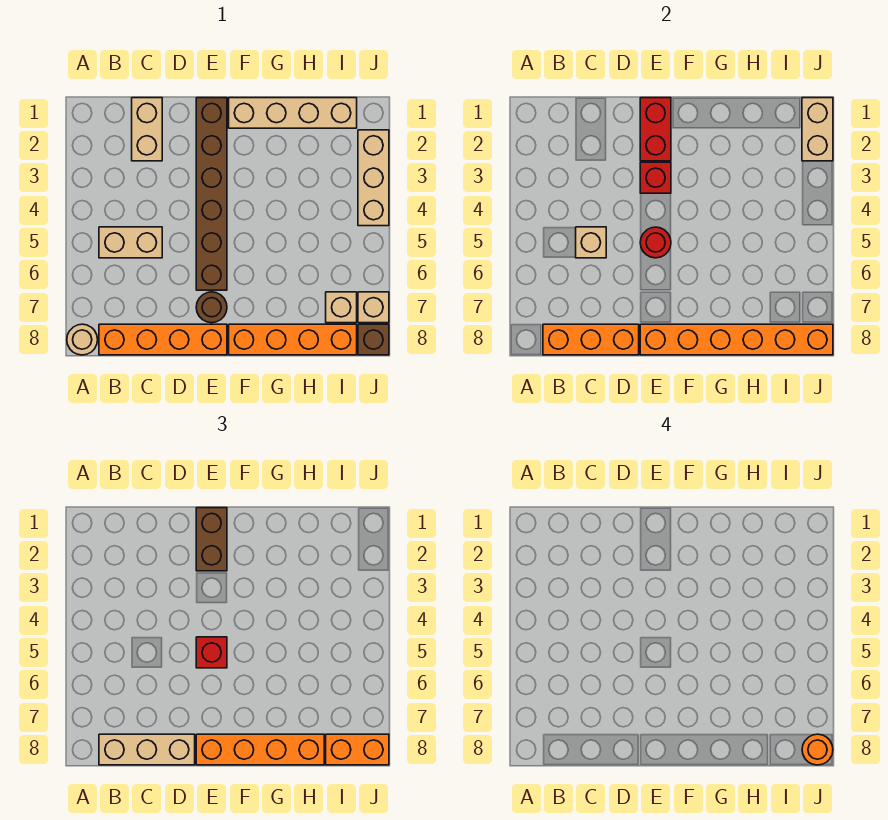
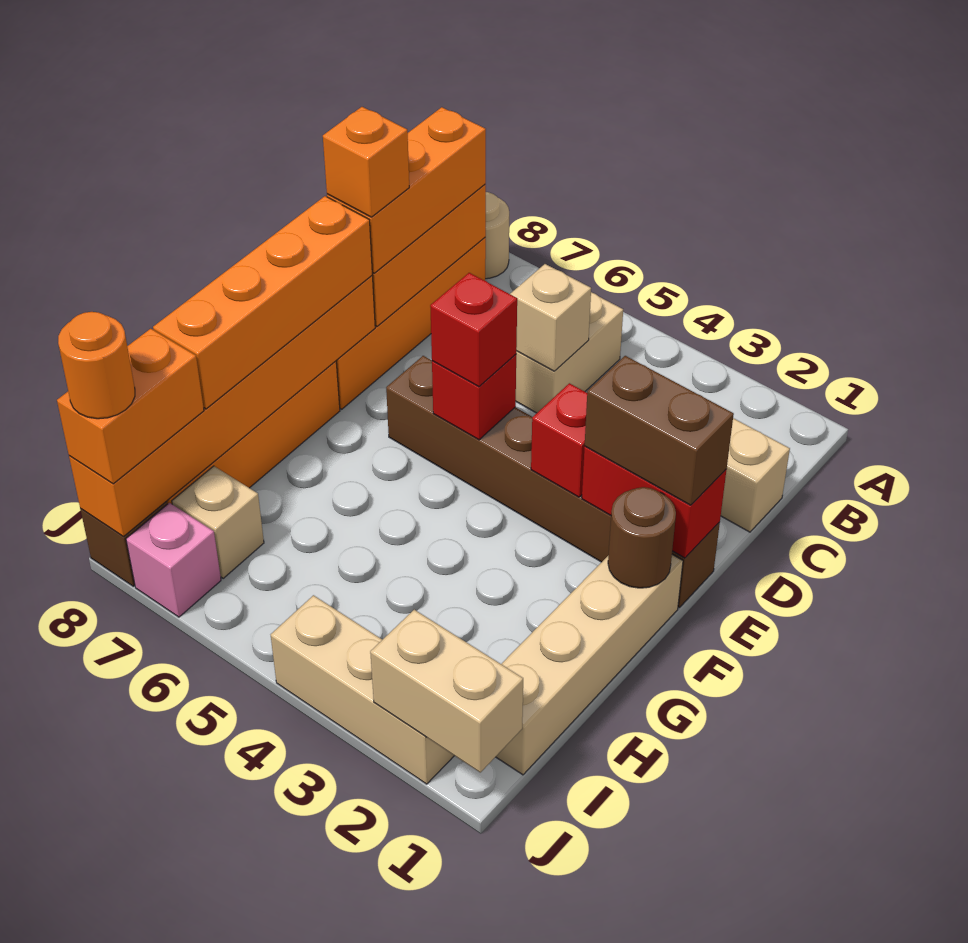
tan 1x3 brick [99,734,195,765] -> orange 1x3 brick [327,107,486,273]
none -> orange 1x1 brick [323,107,409,217]
red 1x1 round brick [640,227,671,258] -> red 1x1 brick [432,355,516,440]
brown 1x1 round brick [196,292,227,323] -> brown 1x1 round brick moved to [608,487,676,588]
tan 1x1 brick [358,292,389,323] -> pink 1x1 brick [126,503,221,617]

